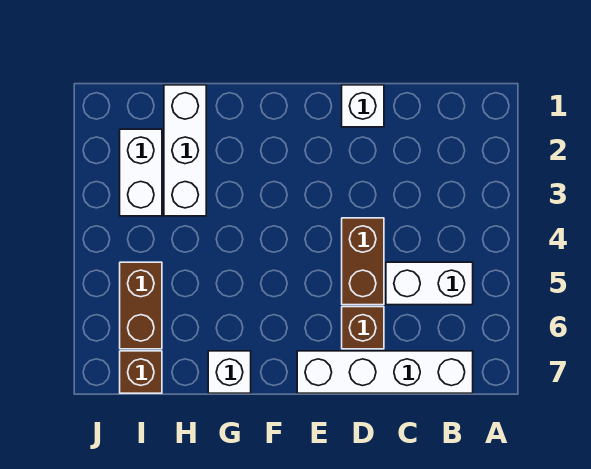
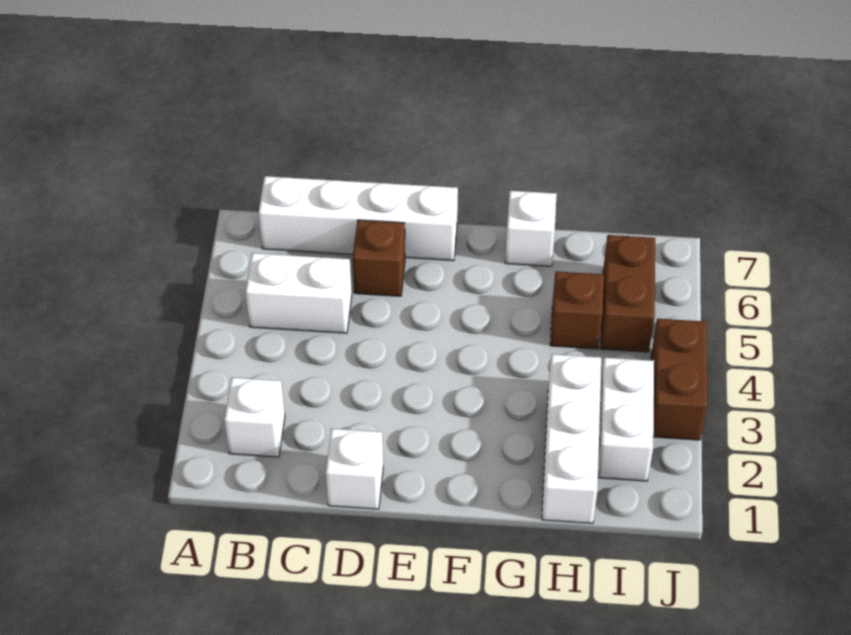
none -> white 1x1 brick [224,378,285,457]
brown 1x2 brick [342,218,384,305] -> brown 1x2 brick moved to [651,319,707,440]
brown 1x1 brick [120,351,162,393] -> brown 1x1 brick moved to [550,271,604,349]

